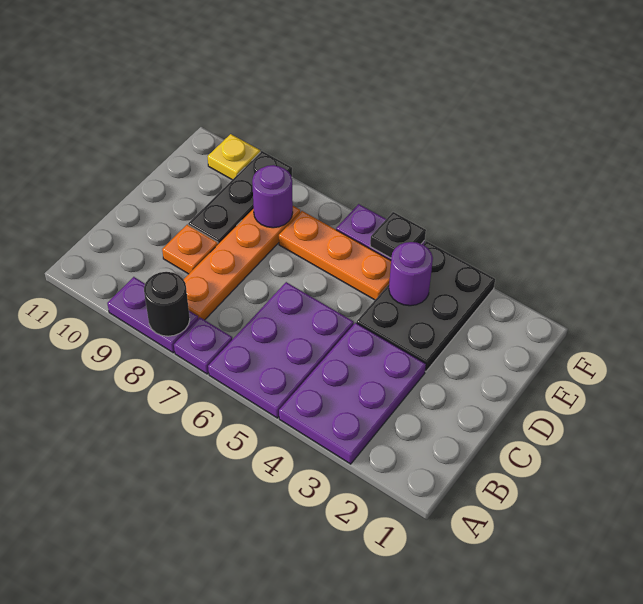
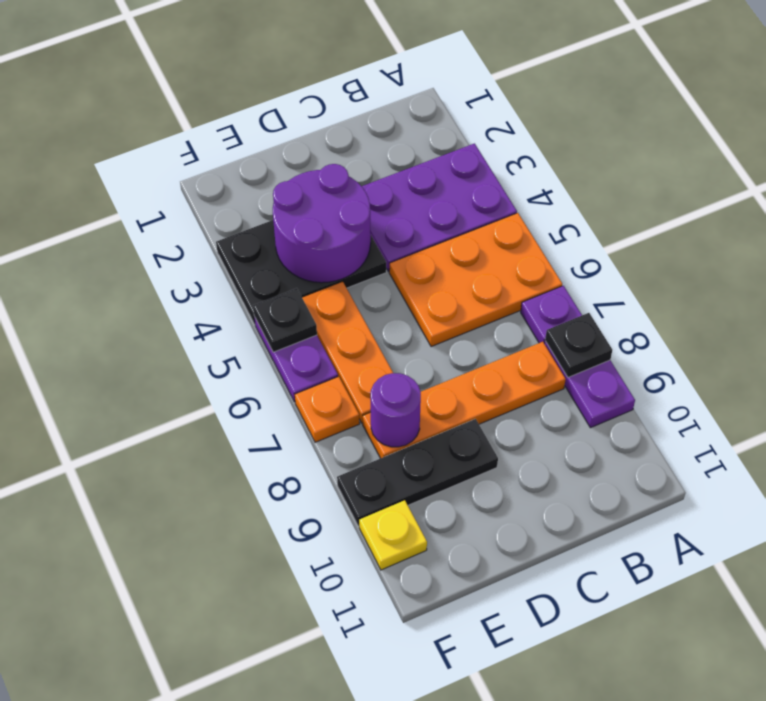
purple 2x3 plate [208,282,354,418] -> orange 2x3 plate [389,213,562,347]
black 1x1 round brick [144,272,190,336] -> black 1x1 plate [545,313,612,377]
orange 1x1 plate [162,224,218,274] -> orange 1x1 plate moved to [295,376,360,442]
purple 1x1 round brick [389,242,433,306] -> purple 2x2 round brick [273,164,371,283]

